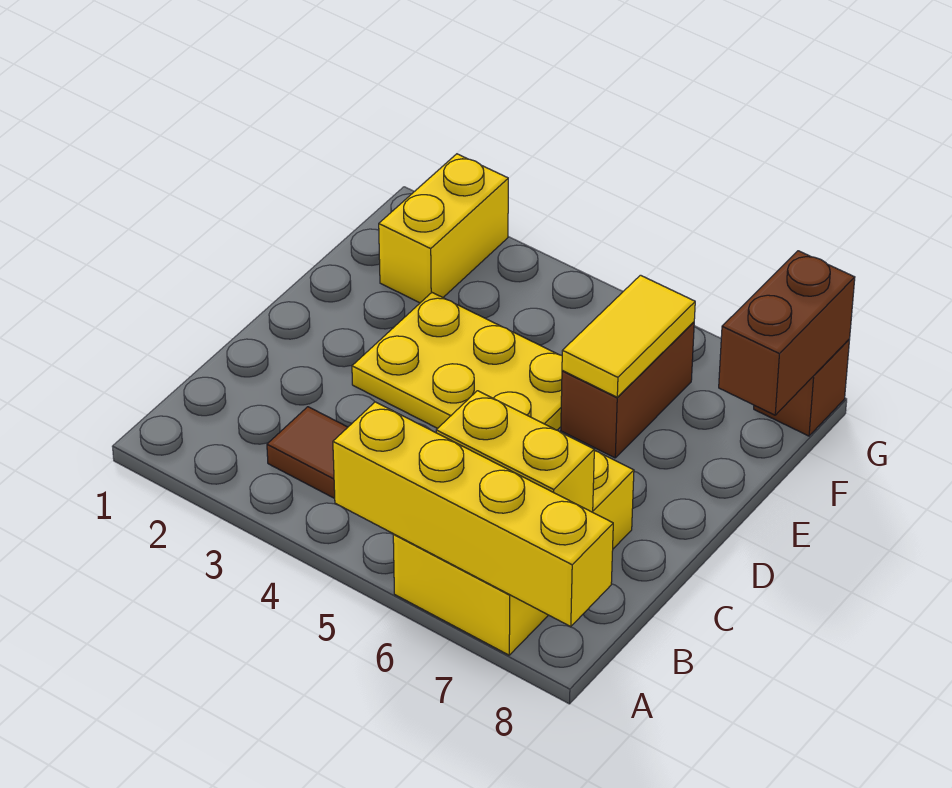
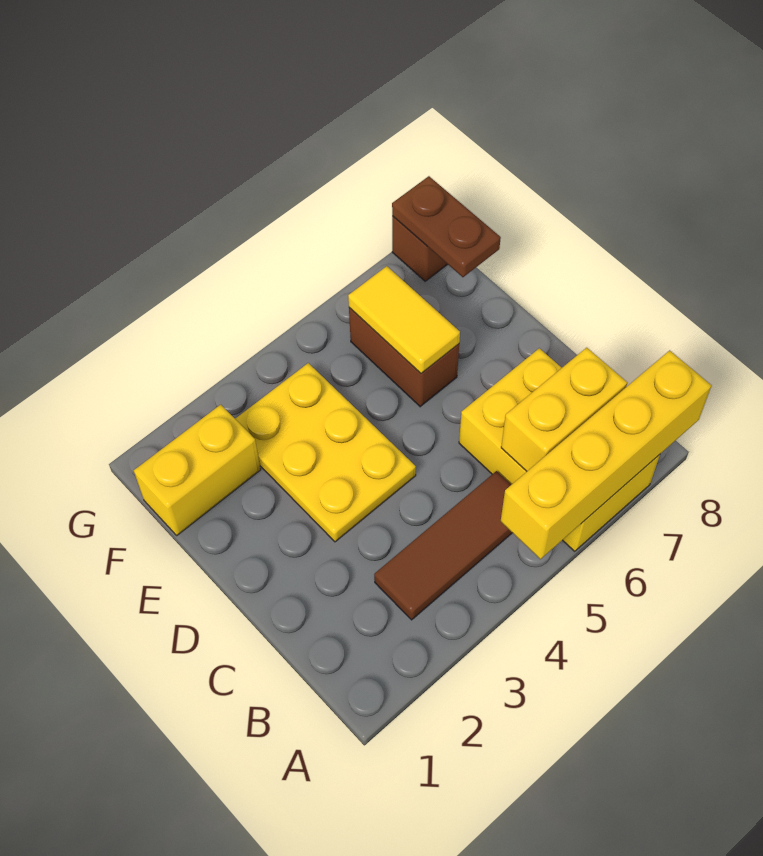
yellow 2x3 plate [352,293,562,430] -> yellow 2x3 plate turned to [235,363,416,542]
yellow 1x2 brick [379,154,508,303] -> yellow 1x2 brick turned to [134,405,261,535]
brown 1x2 brick [719,251,855,415] -> brown 1x2 plate [392,176,501,277]

